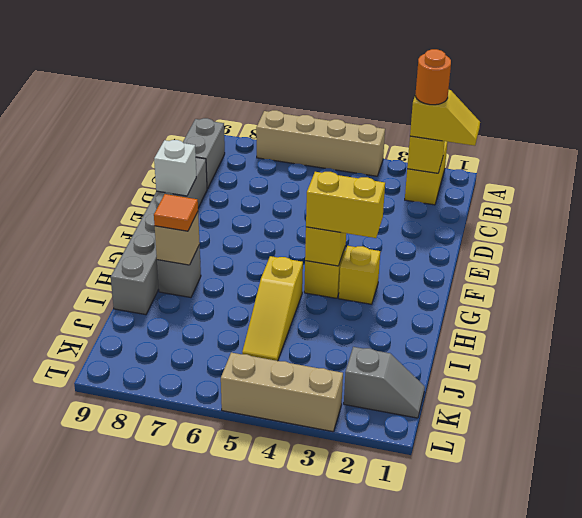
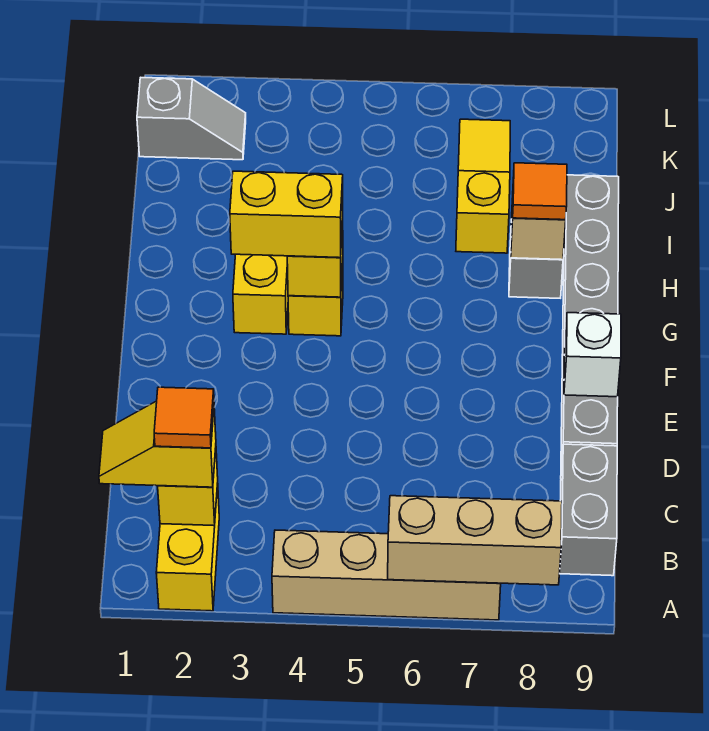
orange 1x1 round brick [415,49,451,105] -> orange 1x1 tile [154,387,214,448]
yellow 1x3 slope [242,256,303,361] -> yellow 1x3 slope moved to [456,119,510,253]
grey 1x2 slope [344,347,425,418] -> grey 1x2 slope turned to [137,78,246,160]
tan 1x3 brick [221,353,343,432] -> tan 1x3 brick moved to [388,496,562,585]

